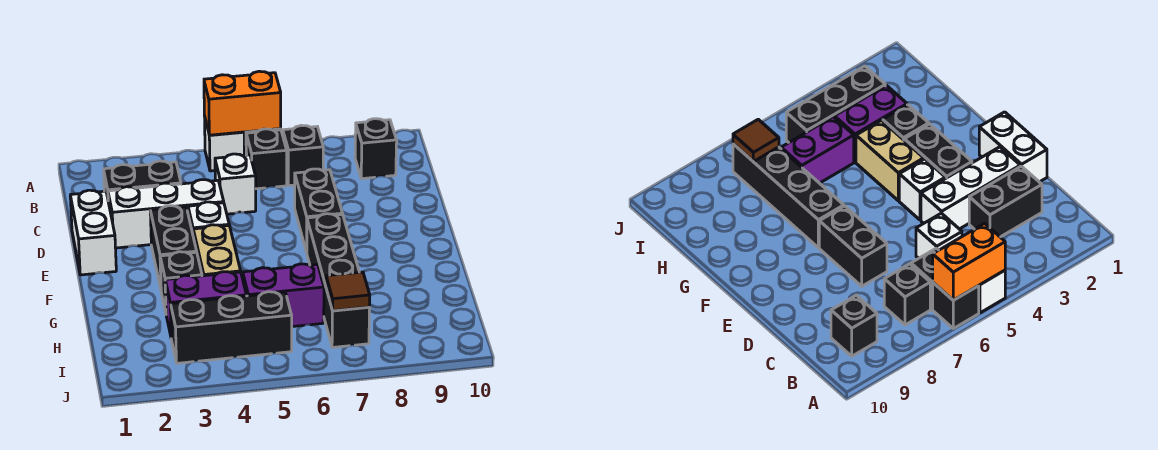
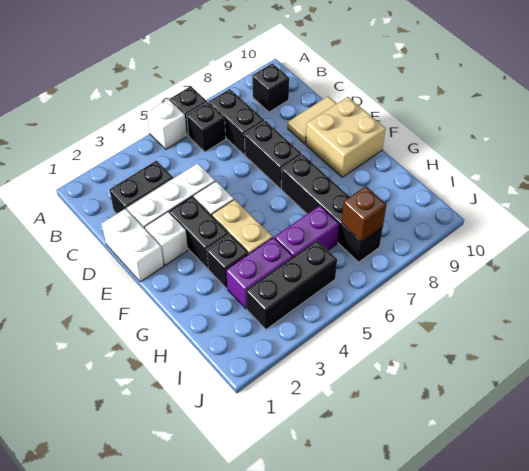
orange 1x2 brick [204,71,281,135] -> none
black 1x1 brick [283,126,323,186] -> black 1x2 brick [209,89,265,155]
white 1x1 brick [215,154,256,214] -> white 1x1 brick moved to [145,212,188,265]
none -> tan 1x2 tile [288,96,337,144]
none -> tan 2x2 brick [306,97,386,177]
brown 1x1 tile [326,272,370,311] -> brown 1x1 brick [342,186,386,242]

